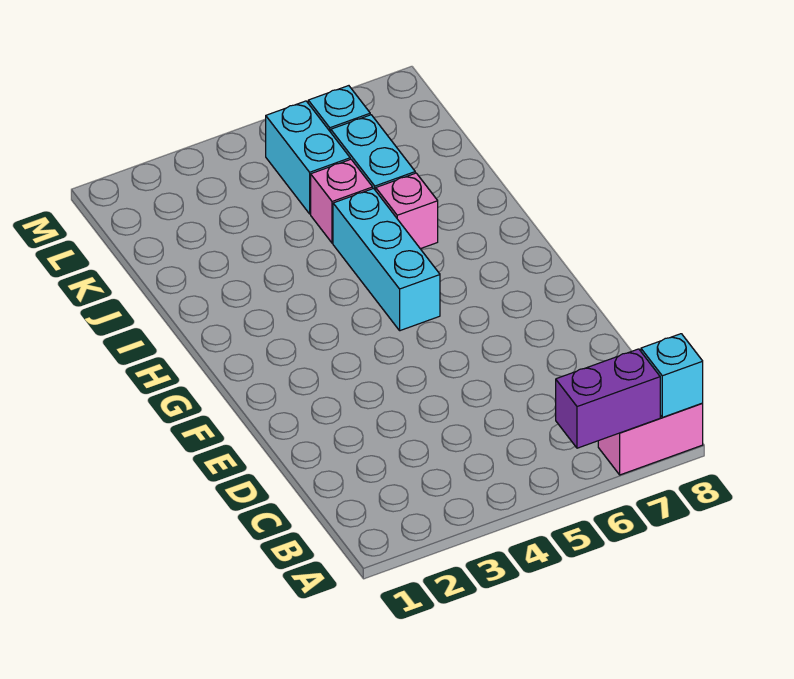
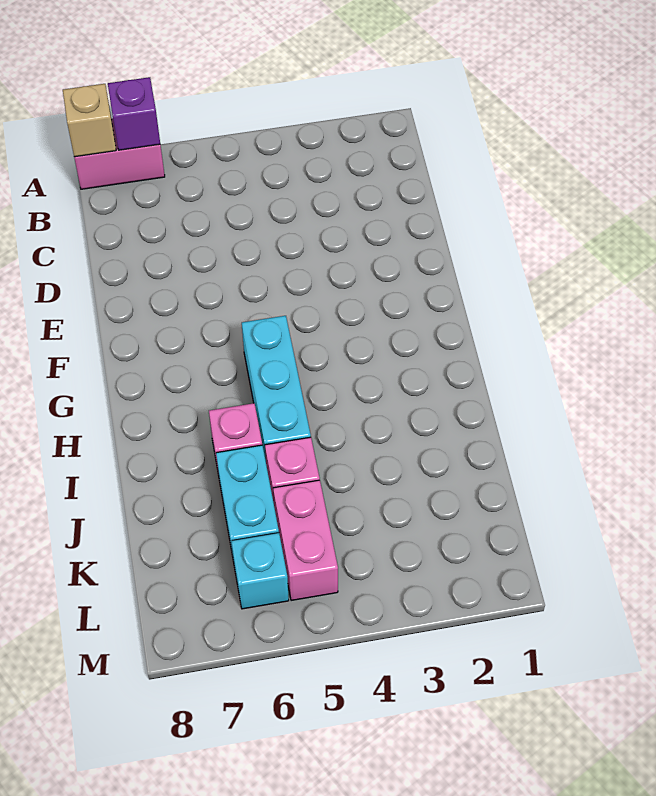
purple 1x2 brick [556,349,660,448] -> purple 1x1 brick [108,77,160,150]
cyan 1x1 brick [641,334,703,417] -> tan 1x1 brick [63,84,116,157]
cyan 1x2 brick [266,101,350,214] -> pink 1x2 brick [273,480,338,601]

